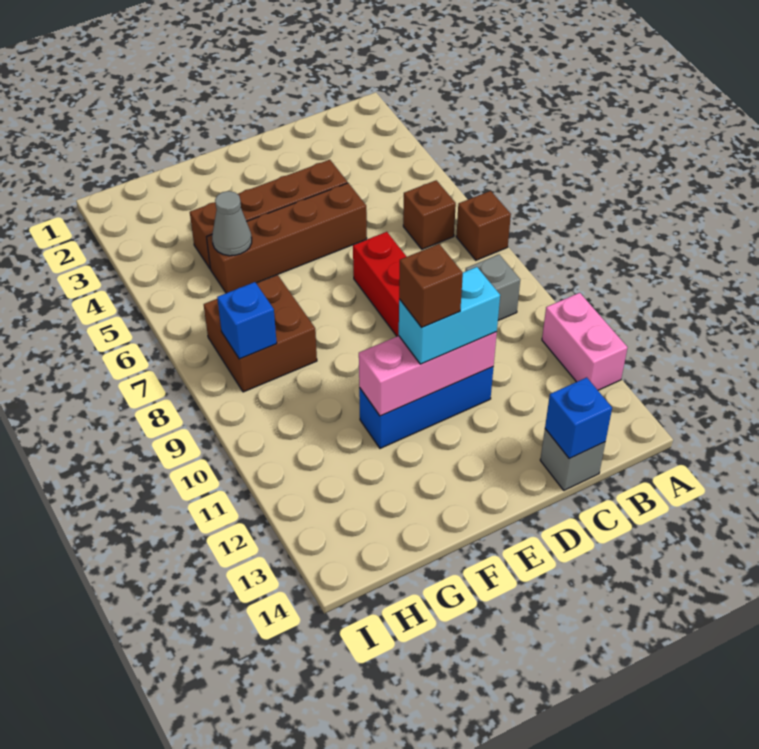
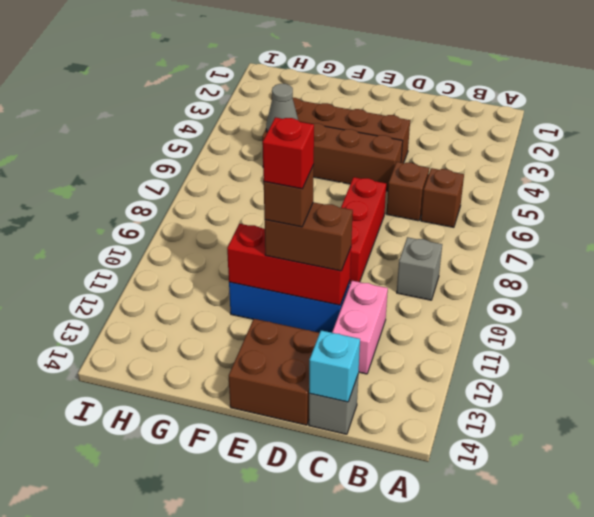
brown 1x1 brick [456,191,511,260] -> brown 1x1 brick moved to [387,162,429,221]
pink 1x2 brick [542,293,628,390] -> pink 1x2 brick moved to [332,281,388,374]
blue 1x1 brick [545,377,612,459] -> cyan 1x1 brick [309,330,360,402]
pink 1x3 brick [359,332,497,416] -> red 1x3 brick [227,224,351,305]
cyan 1x2 brick [399,267,500,364] -> brown 1x2 brick [265,202,353,271]
none -> red 1x1 brick [263,117,314,189]
brown 2x2 brick [204,275,317,392] -> brown 2x2 brick moved to [229,319,319,425]
blue 1x1 brick [217,282,277,359] -> none

